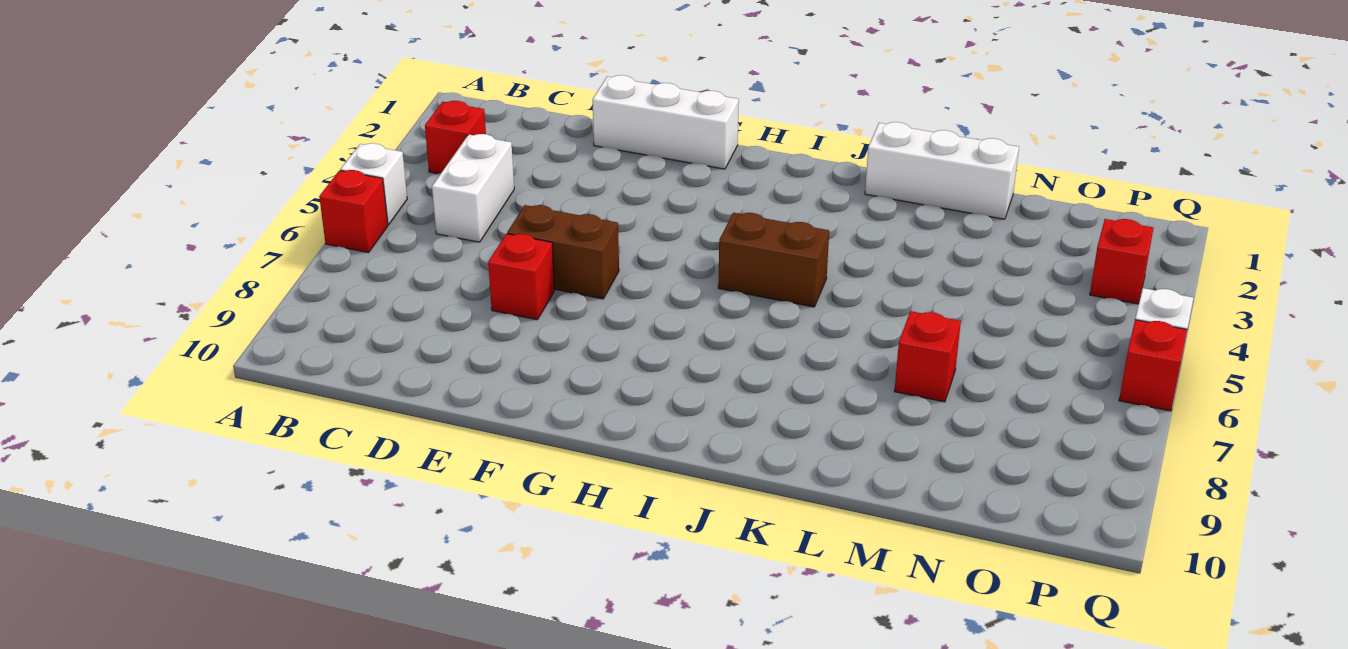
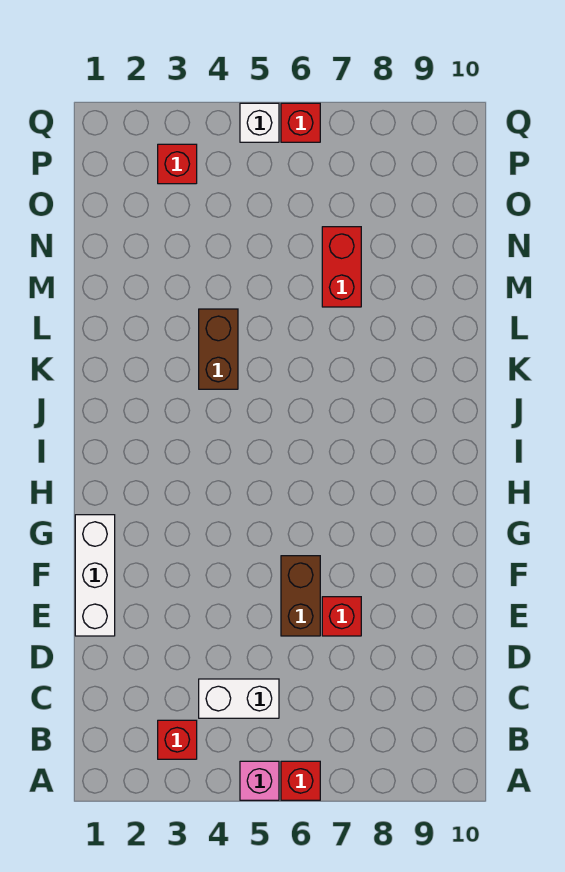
white 1x1 brick [341,143,407,225] -> pink 1x1 brick [240,761,279,800]
brown 1x2 brick [718,213,829,307] -> brown 1x2 brick moved to [199,309,238,389]
white 1x3 brick [865,122,1019,219] -> none
red 1x1 brick [894,311,961,402] -> red 1x2 brick [322,227,361,307]

